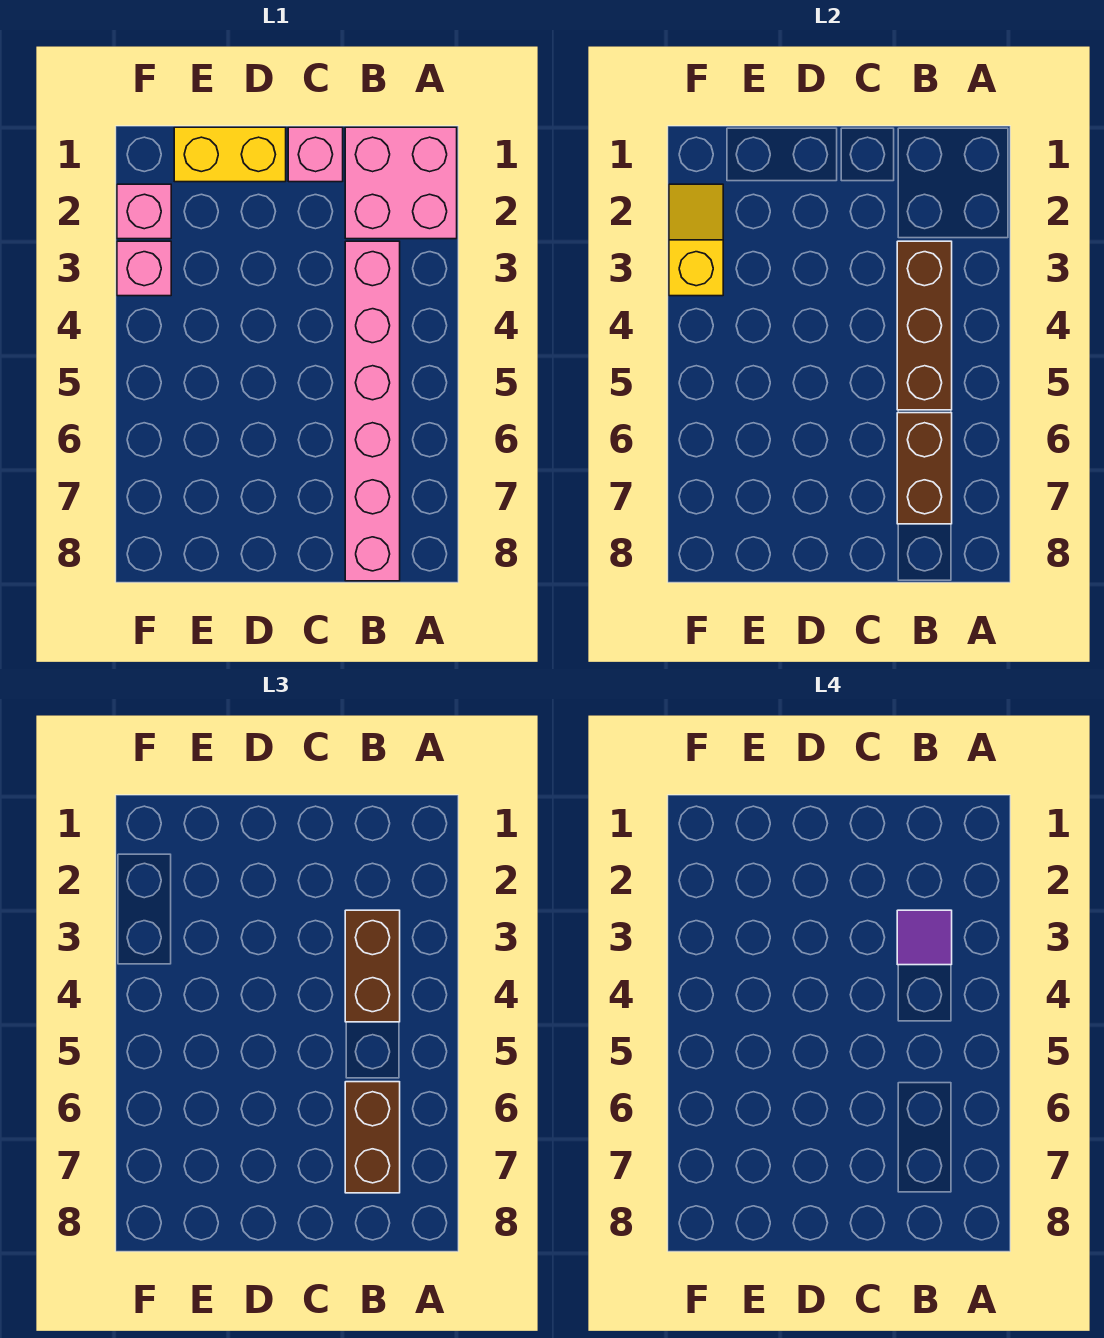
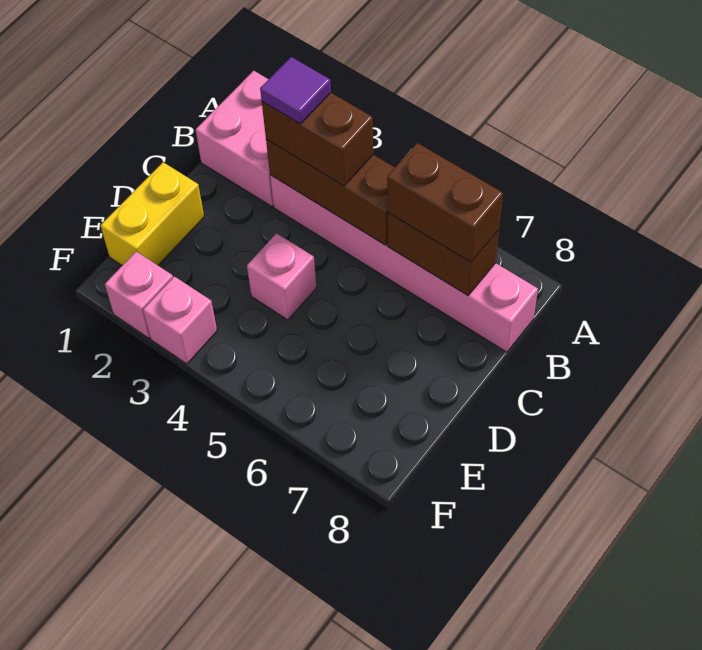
pink 1x1 brick [288,127,343,182] -> pink 1x1 brick moved to [247,233,316,320]
yellow 1x2 slope [669,184,723,296] -> none

